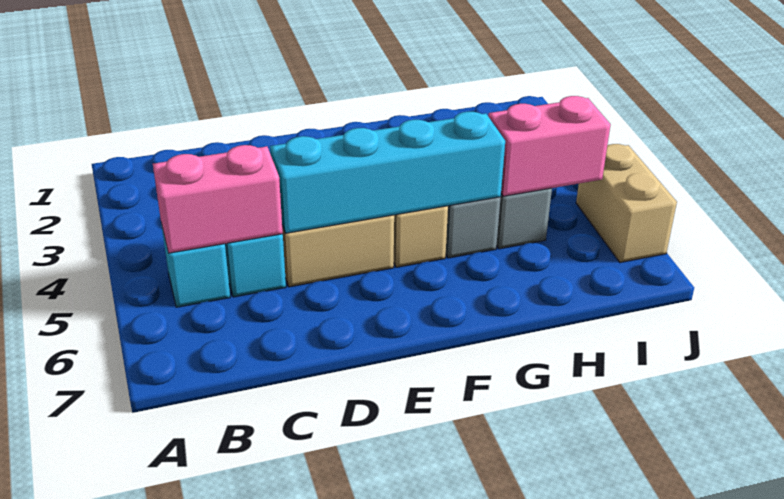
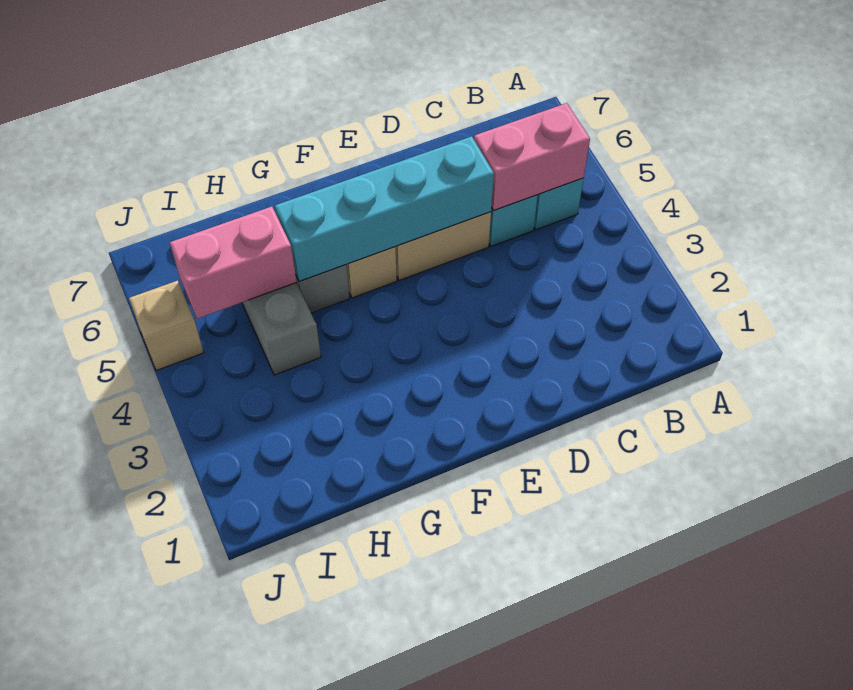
tan 1x2 brick [576,144,677,263] -> tan 1x1 brick [129,280,204,371]

